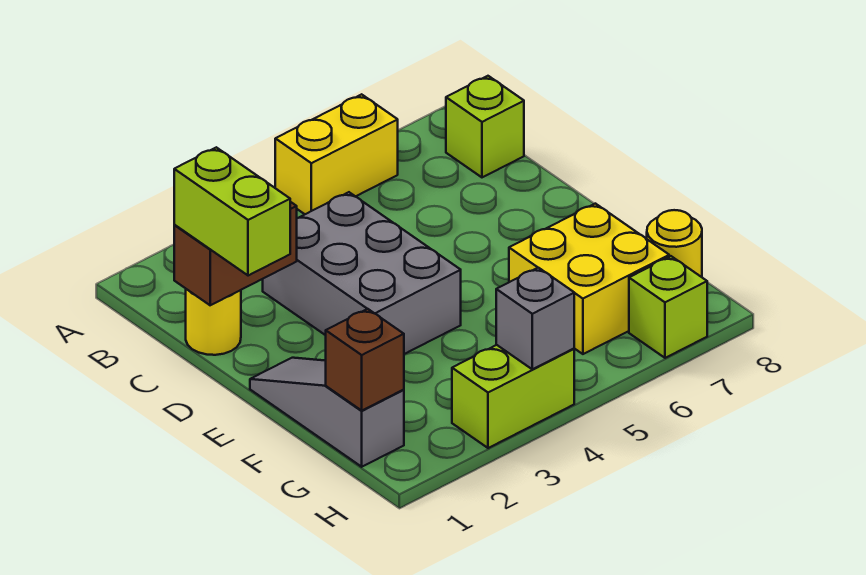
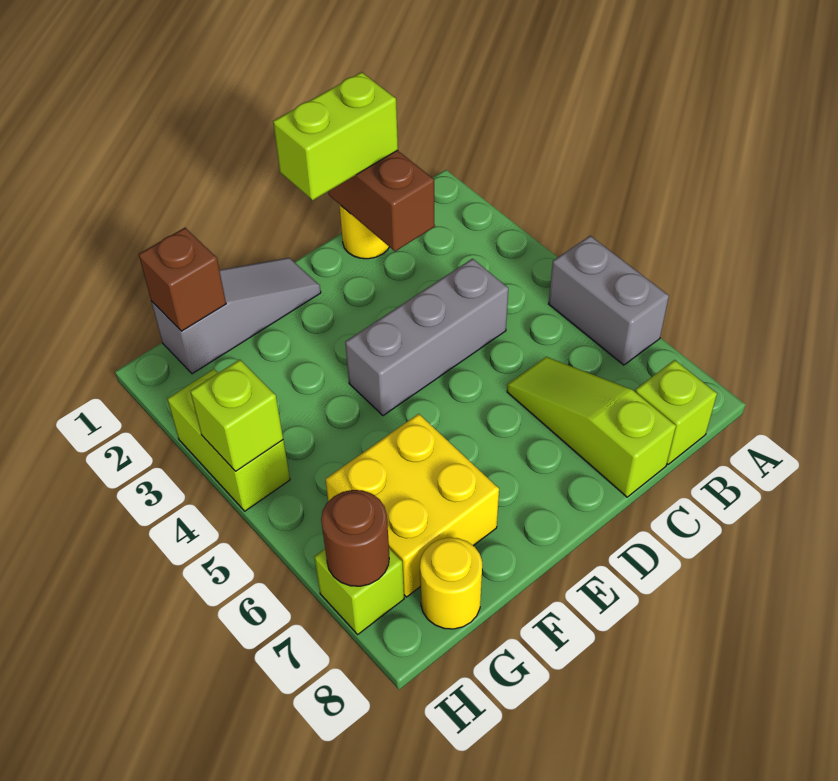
yellow 1x2 brick [275,94,398,214] -> grey 1x2 brick [549,236,669,365]
grey 2x3 brick [263,192,461,354] -> grey 1x3 brick [345,259,508,416]
none -> lime 1x3 slope [507,357,676,497]
grey 1x1 brick [496,268,574,369] -> lime 1x1 brick [190,360,283,471]
none -> brown 1x1 round brick [321,490,389,586]

